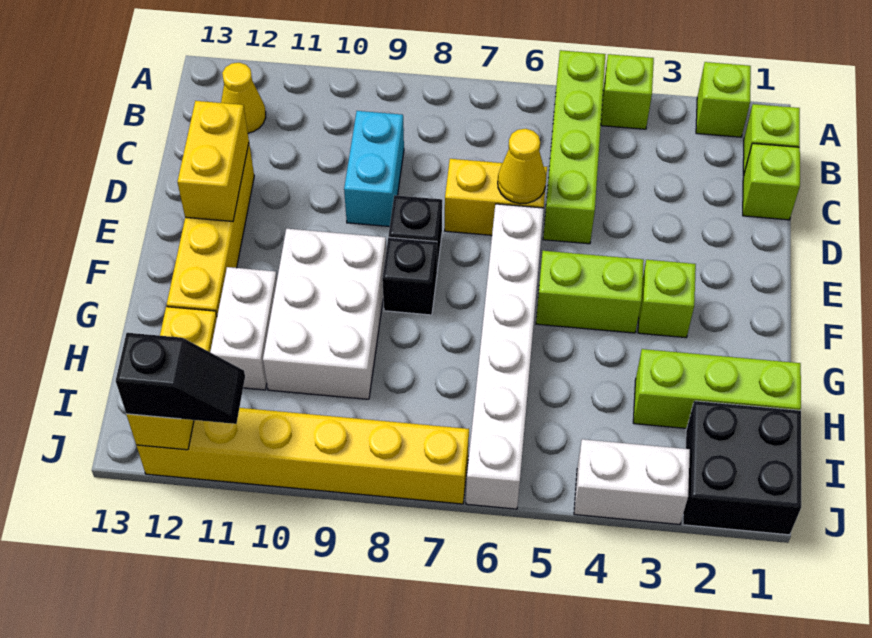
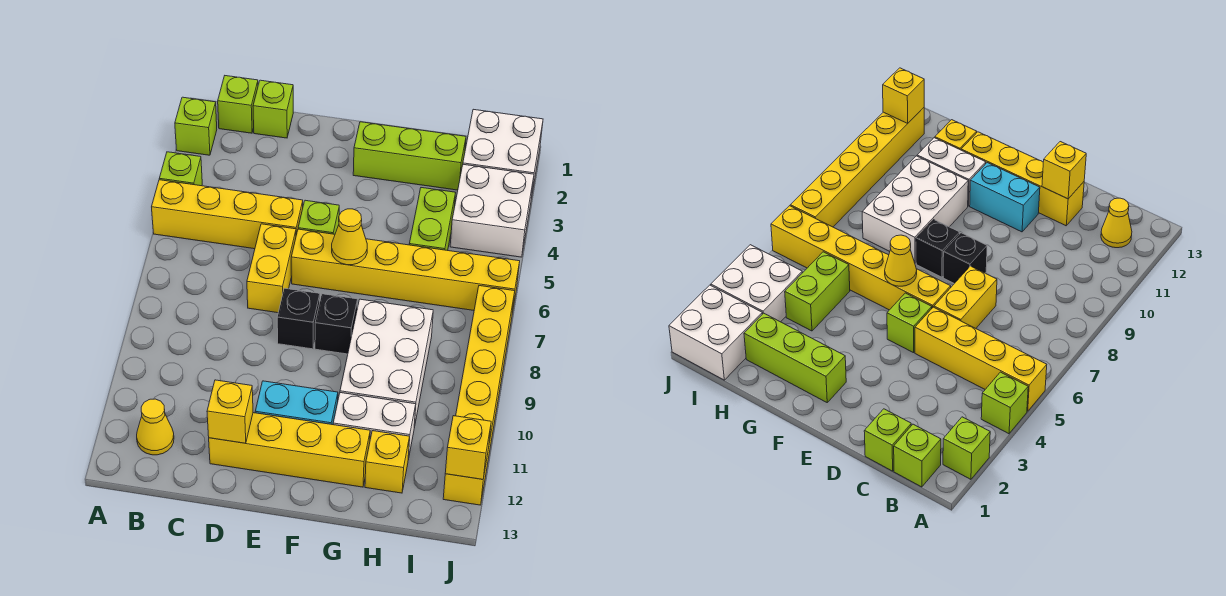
lime 1x4 brick [543,50,606,244] -> yellow 1x4 brick [152,180,303,249]
cyan 1x2 brick [344,111,404,227] -> cyan 1x2 brick moved to [255,381,338,425]
yellow 1x1 cone [498,129,546,204] -> yellow 1x1 cone moved to [332,209,367,265]
yellow 1x2 brick [177,101,249,221] -> yellow 1x1 brick [207,380,253,443]
white 1x6 brick [466,204,544,509] -> yellow 1x6 brick [291,229,520,313]
lime 1x1 brick [638,260,696,338] -> lime 1x1 brick moved to [298,200,339,234]
lime 1x2 brick [536,251,644,333] -> lime 1x2 brick moved to [409,188,455,251]
white 2x3 brick [263,229,386,399] -> white 2x3 brick turned to [340,299,433,428]
lime 1x3 brick [633,349,801,428] -> lime 1x3 brick turned to [353,122,466,190]
black 2x2 brick [683,401,801,535] -> white 2x2 brick [463,109,543,193]
white 1x2 brick [574,439,690,525] -> white 2x2 brick [450,164,534,257]
black 1x2 slope [116,333,245,424] -> none

